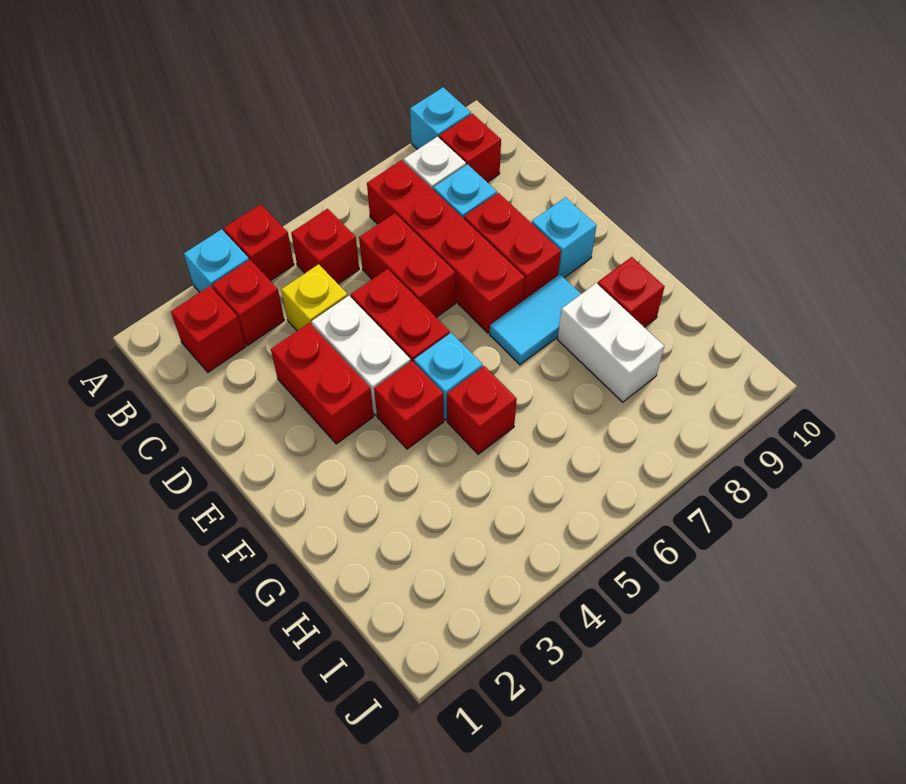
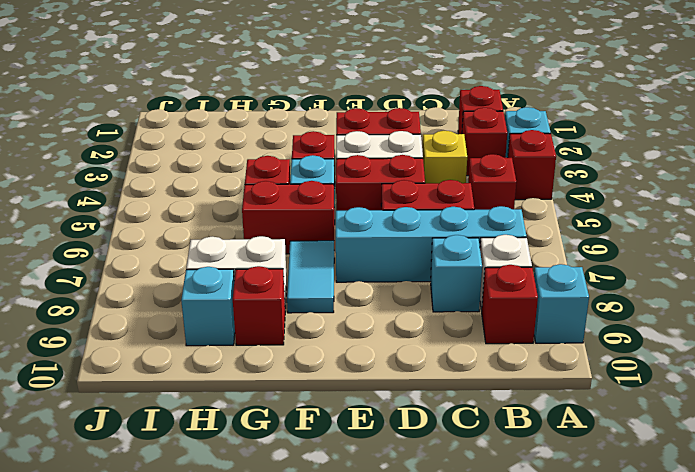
red 1x4 brick [367,160,525,333] -> cyan 1x4 brick [336,206,527,282]
red 1x2 brick [464,193,561,301] -> red 1x2 brick moved to [242,181,334,254]
cyan 1x1 brick [532,197,597,278] -> cyan 1x1 brick moved to [181,267,235,346]

